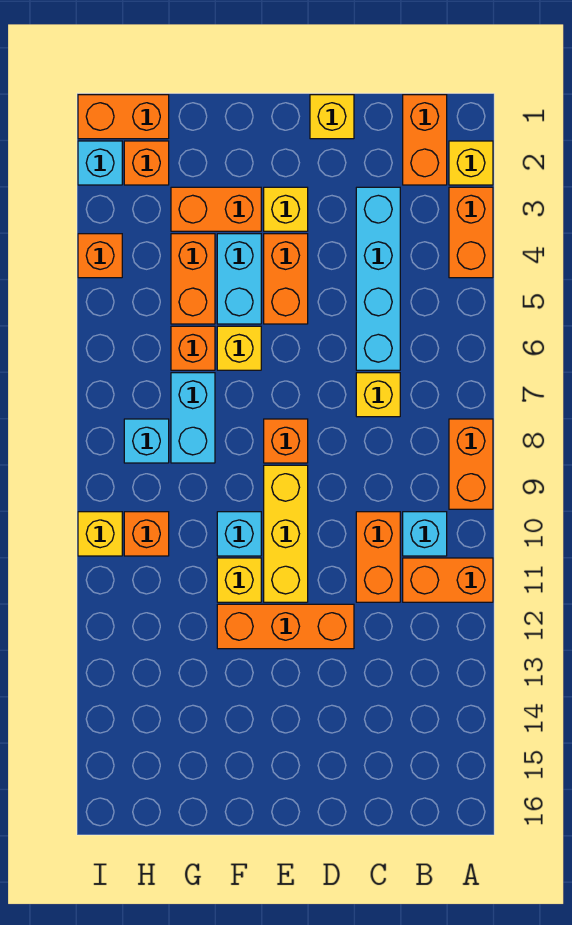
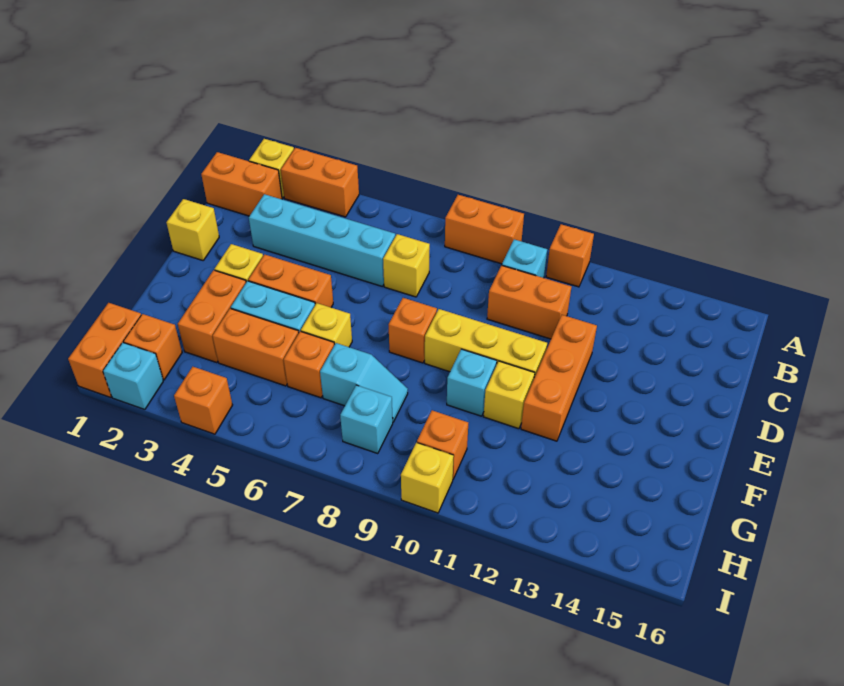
orange 1x2 brick [403,558,493,602] -> orange 1x1 brick [546,224,594,287]
cyan 1x2 brick [171,373,215,463] -> cyan 1x2 slope [320,343,408,422]

